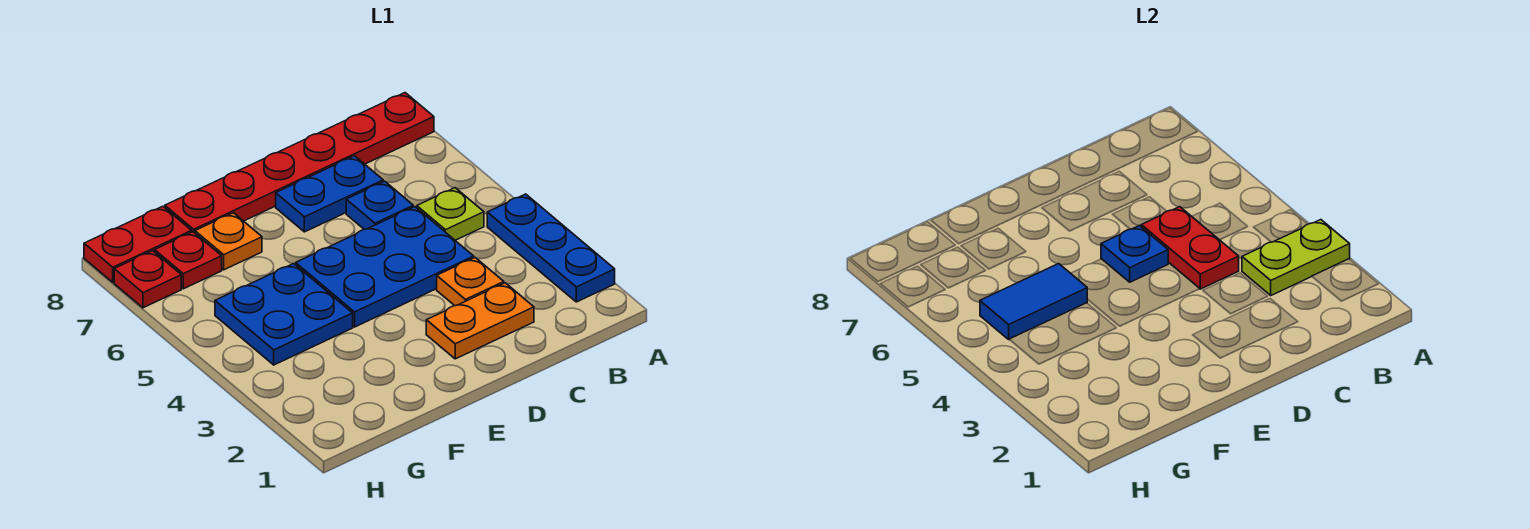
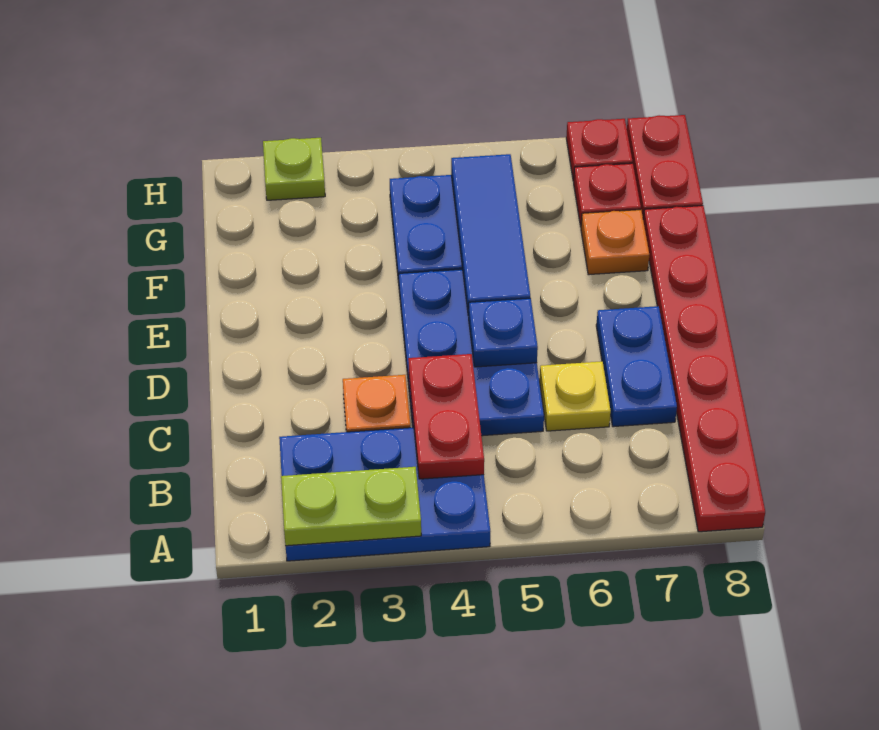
blue 1x3 plate [487,194,615,302] -> blue 2x3 plate [279,427,490,561]
lime 1x2 plate [1242,220,1350,295] -> lime 1x2 plate turned to [281,467,421,546]
lime 1x1 plate [417,188,484,240] -> lime 1x1 plate moved to [263,138,325,200]
orange 1x2 plate [426,283,534,359] -> none
red 1x2 plate [1141,207,1239,289] -> red 1x2 plate turned to [408,354,484,479]
blue 1x1 plate [346,181,413,229] -> yellow 1x1 plate [539,361,611,431]
blue 1x2 tile [980,264,1087,339] -> blue 1x3 tile [451,154,530,316]

